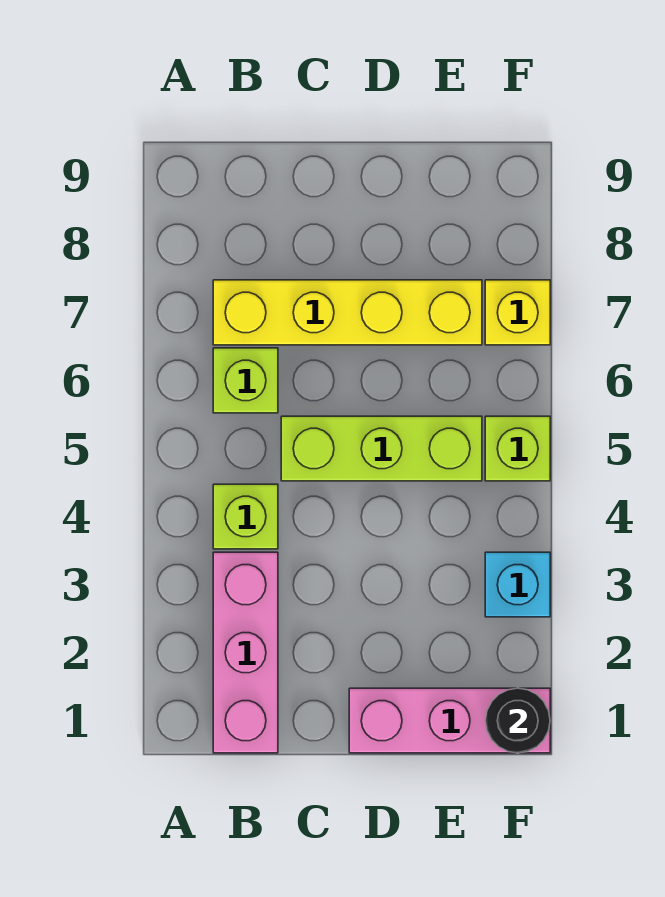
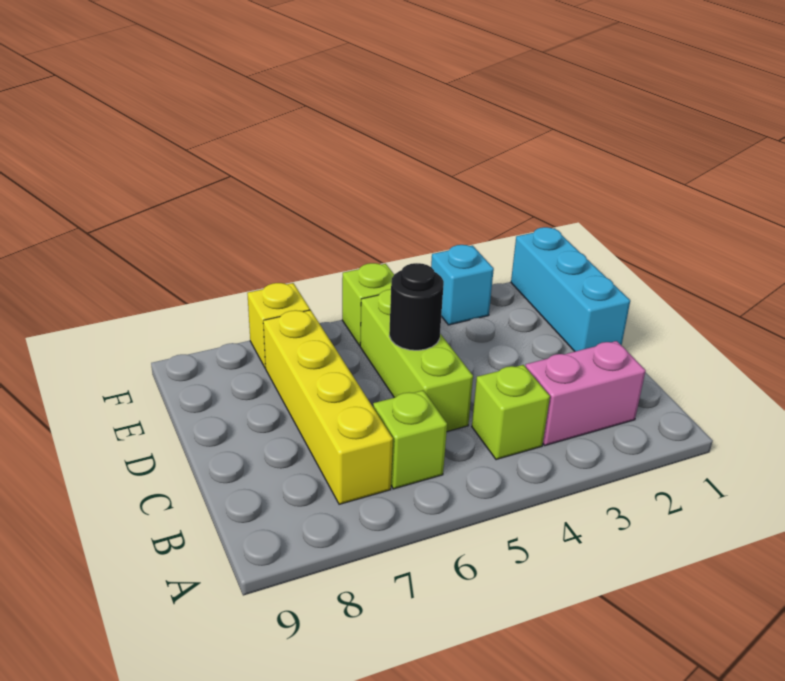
pink 1x3 brick [213,552,278,753] -> pink 1x2 brick [525,341,646,445]
pink 1x3 brick [349,688,550,753] -> cyan 1x3 brick [511,227,630,351]
black 1x1 round brick [485,688,550,753] -> black 1x1 round brick moved to [389,263,444,350]

